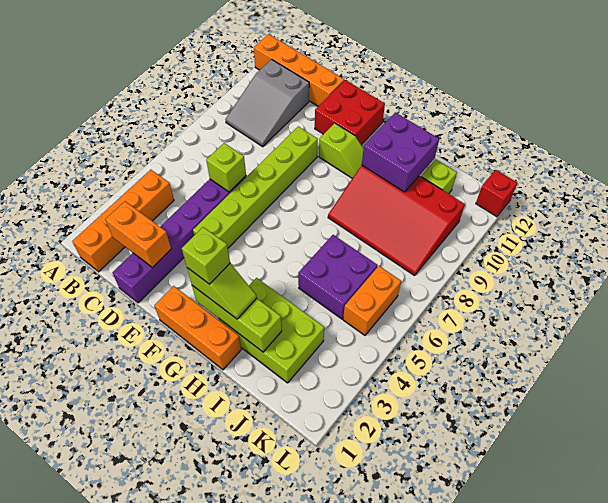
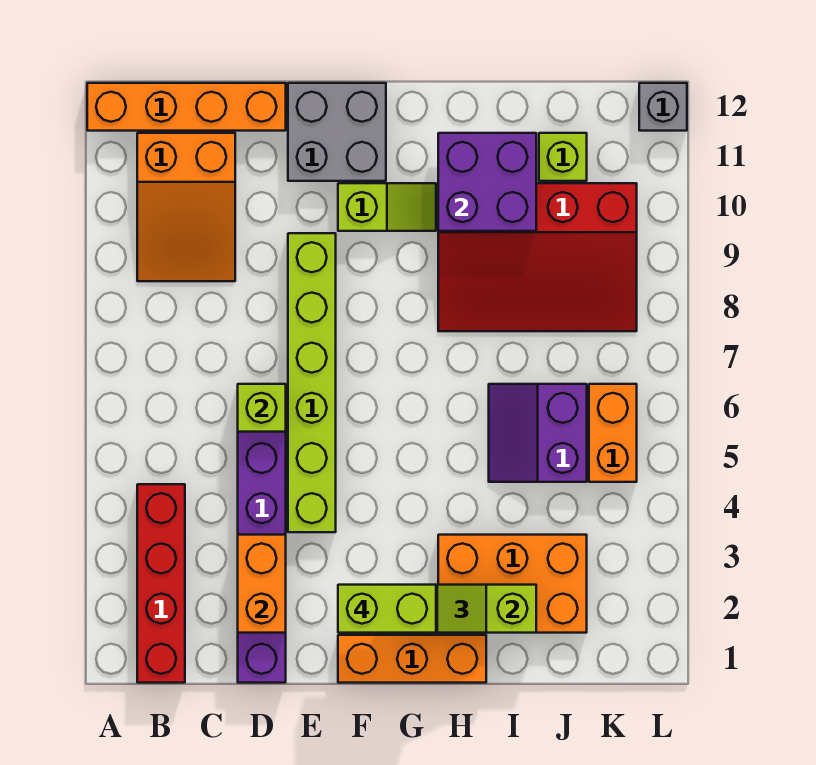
orange 1x4 brick [72,170,174,272] -> red 1x4 brick [137,484,185,683]
grey 2x3 slope [226,59,309,147] -> orange 2x3 slope [137,133,235,281]
orange 1x2 brick [105,201,171,268] -> orange 1x2 brick turned to [238,535,286,633]
red 2x2 brick [315,80,385,145] -> grey 2x2 brick [288,83,386,181]
lime 1x1 brick [182,227,230,284] -> lime 1x2 brick [338,585,436,633]
lime 2x3 brick [219,278,324,383] -> orange 2x3 brick [438,535,587,633]
purple 2x2 brick [298,235,378,319] -> purple 2x2 slope [489,384,587,482]
red 1x1 brick [476,170,517,217] -> grey 1x1 brick [639,83,687,131]

